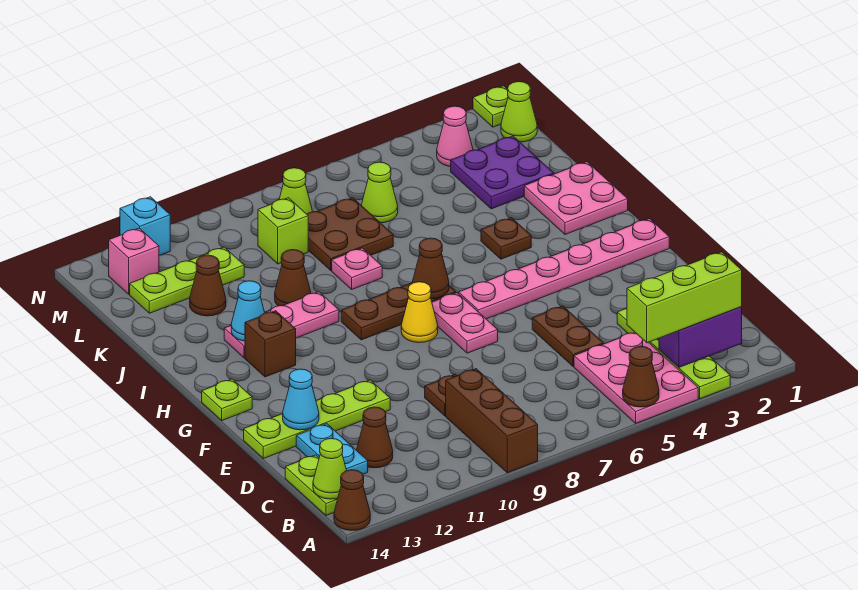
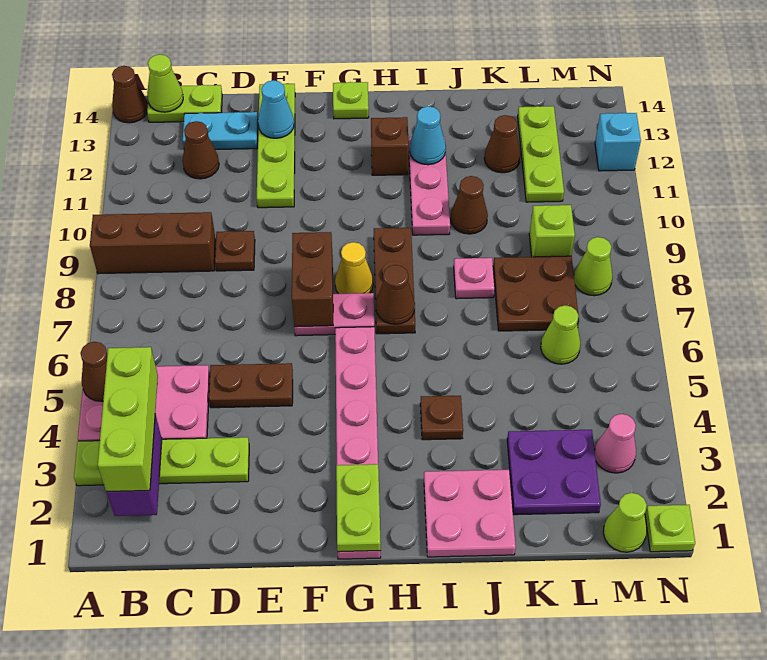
none -> brown 1x2 brick [292,232,333,327]
none -> lime 1x2 plate [336,464,381,552]
pink 1x1 brick [109,228,159,294] -> none

